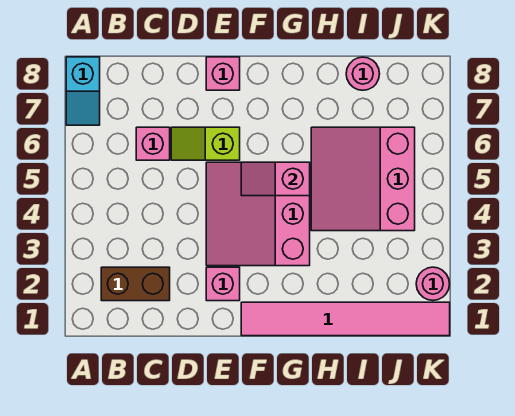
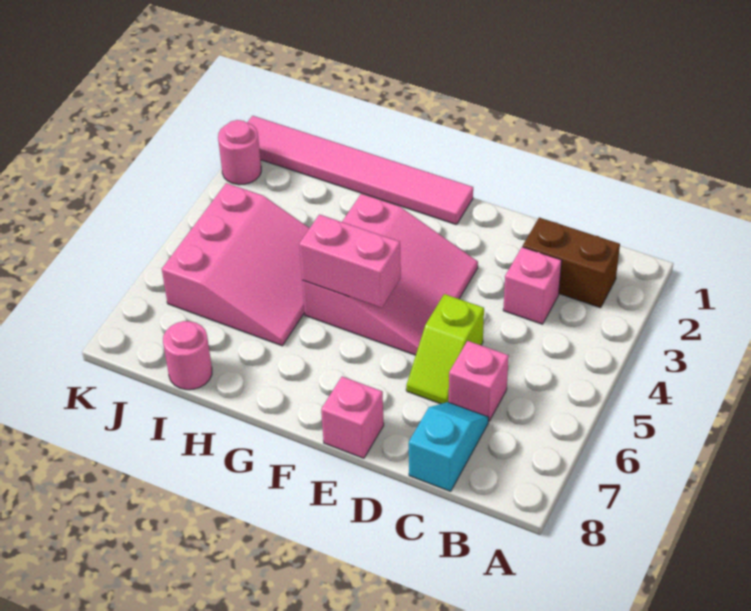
cyan 1x2 slope [66,57,100,125] -> cyan 1x2 slope moved to [409,402,489,491]
lime 1x2 slope [171,127,240,160] -> lime 1x2 slope turned to [406,294,484,404]
pink 1x1 brick [206,267,240,301] -> pink 1x1 brick moved to [503,247,562,324]
pink 1x2 slope [241,162,310,196] -> pink 1x2 brick [299,215,401,308]

